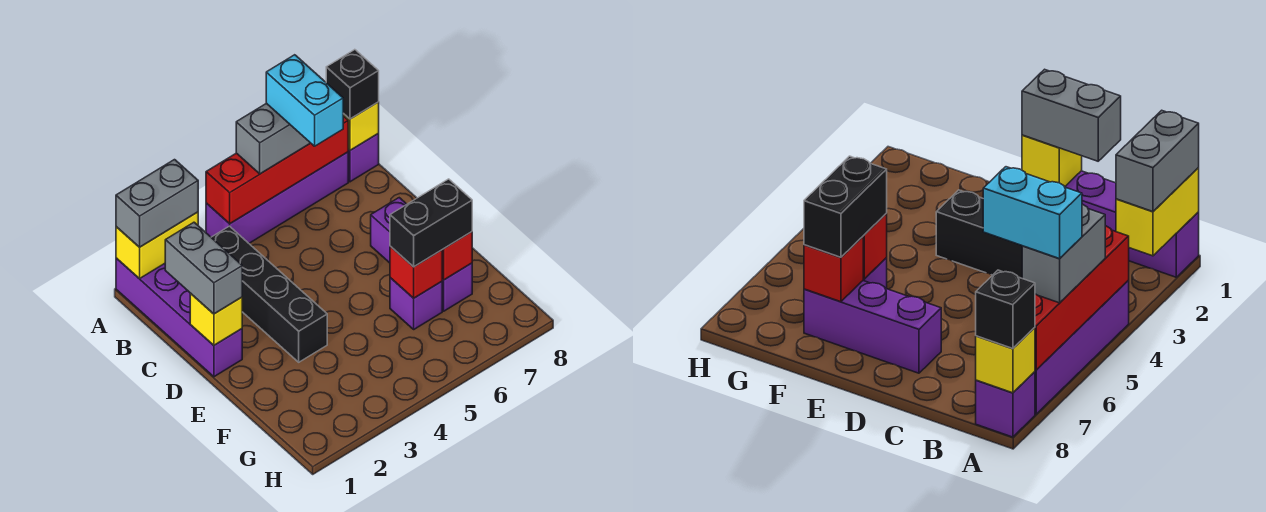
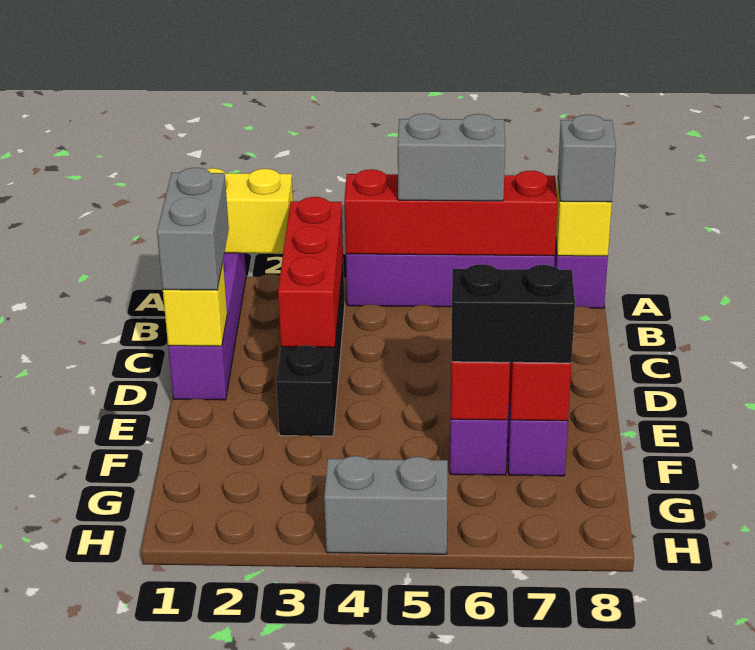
grey 1x2 brick [116,160,198,247] -> grey 1x2 brick moved to [324,456,448,554]
cyan 1x2 brick [266,55,343,146] -> none
black 1x1 brick [326,50,379,119] -> grey 1x1 brick [558,115,616,202]
none -> red 1x3 brick [278,197,343,347]

